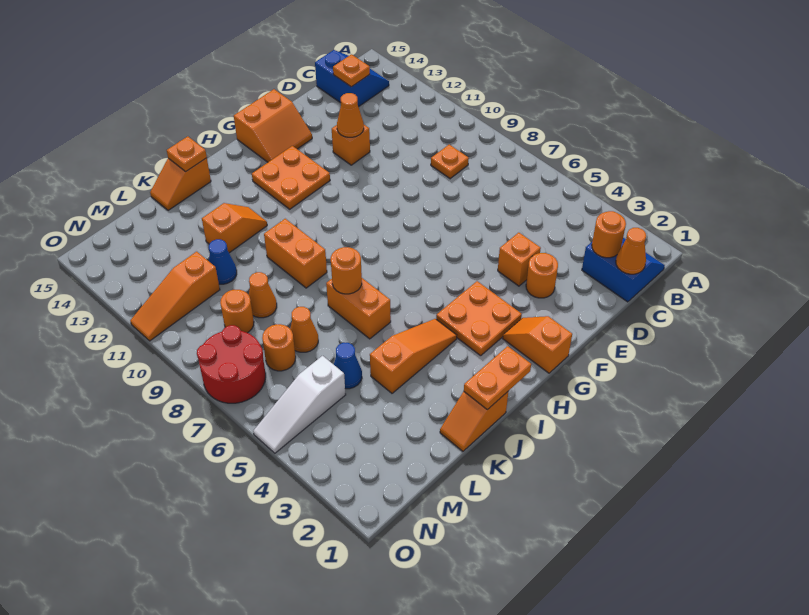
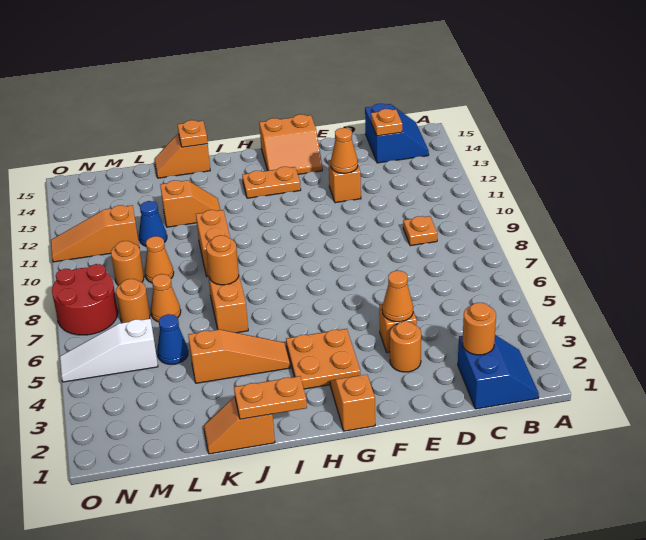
orange 1x1 cone [616,228,646,274] -> orange 1x1 cone moved to [382,271,413,322]
orange 2x2 plate [252,146,330,209] -> orange 1x2 plate [242,167,301,198]

